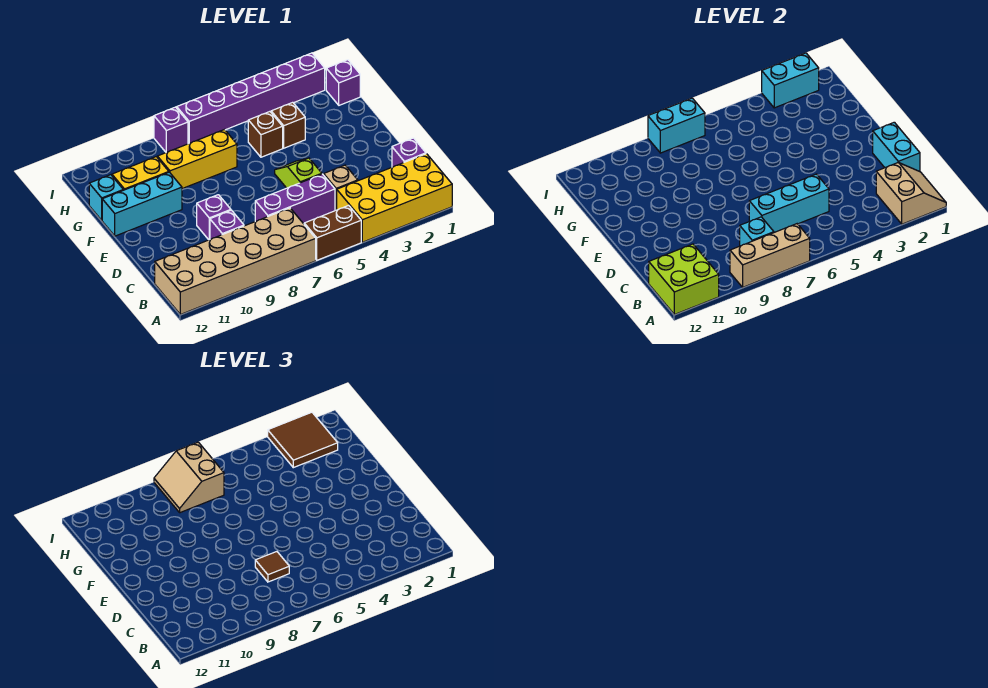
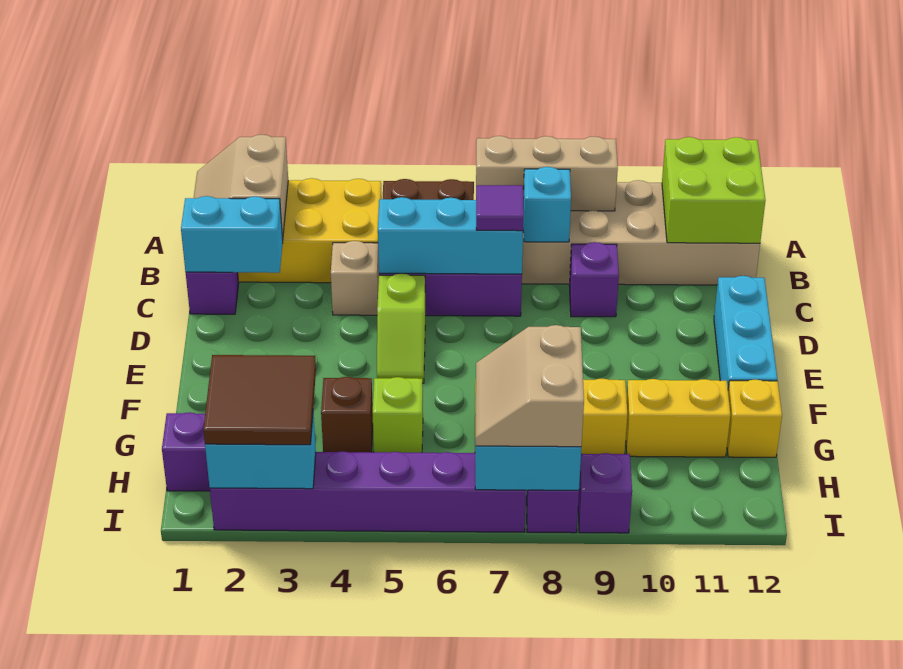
cyan 1x2 brick [873,122,920,172] -> cyan 1x2 brick turned to [181,196,283,273]
brown 1x1 tile [255,552,289,582] -> purple 1x1 tile [476,185,524,231]
purple 1x1 brick [197,195,231,240] -> purple 1x1 brick moved to [578,453,632,533]
cyan 1x3 brick [102,172,182,236] -> cyan 1x3 brick turned to [714,276,777,388]
brown 1x1 brick [248,112,283,157] -> lime 1x1 brick [373,377,423,453]
cyan 1x1 brick [89,175,123,220] -> yellow 1x1 brick [727,380,782,457]
tan 2x2 slope [154,442,224,513] -> tan 2x2 slope turned to [475,325,584,447]

